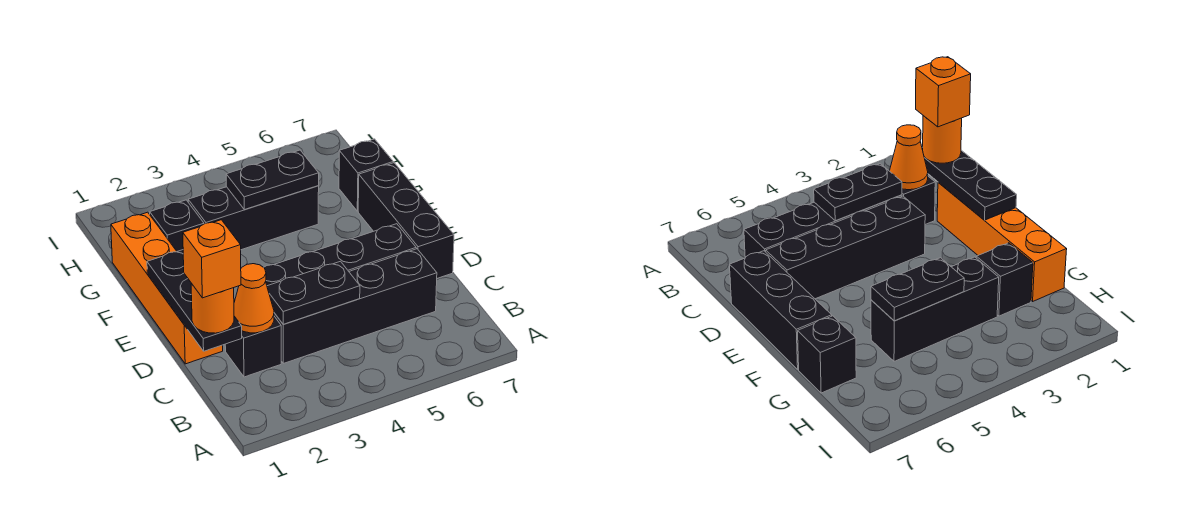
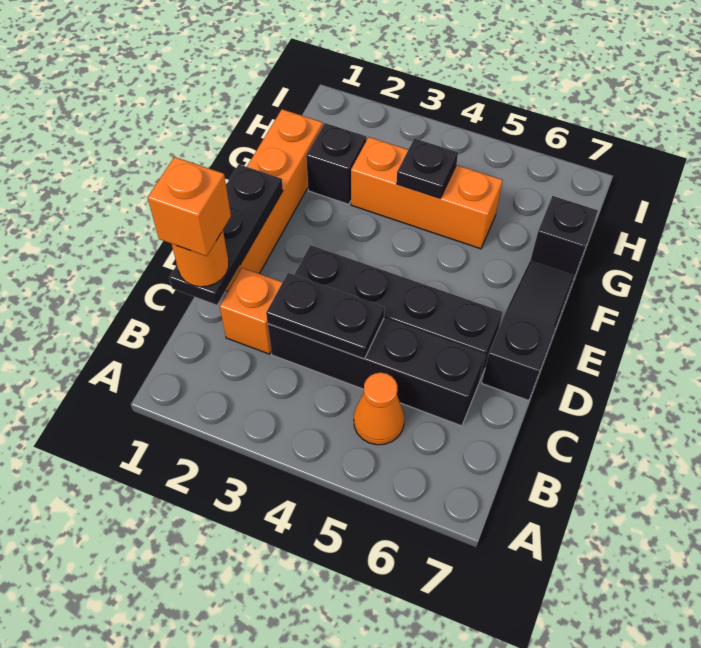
black 1x1 brick [225,316,281,377] -> orange 1x1 brick [220,268,282,354]
orange 1x1 cone [234,264,274,333] -> orange 1x1 cone moved to [354,373,404,445]
black 1x3 brick [358,163,454,278] -> black 1x3 slope [482,261,575,401]
black 1x3 brick [188,186,319,250] -> orange 1x3 brick [351,137,503,249]
black 1x2 plate [226,150,319,210] -> black 1x1 plate [396,138,458,198]

